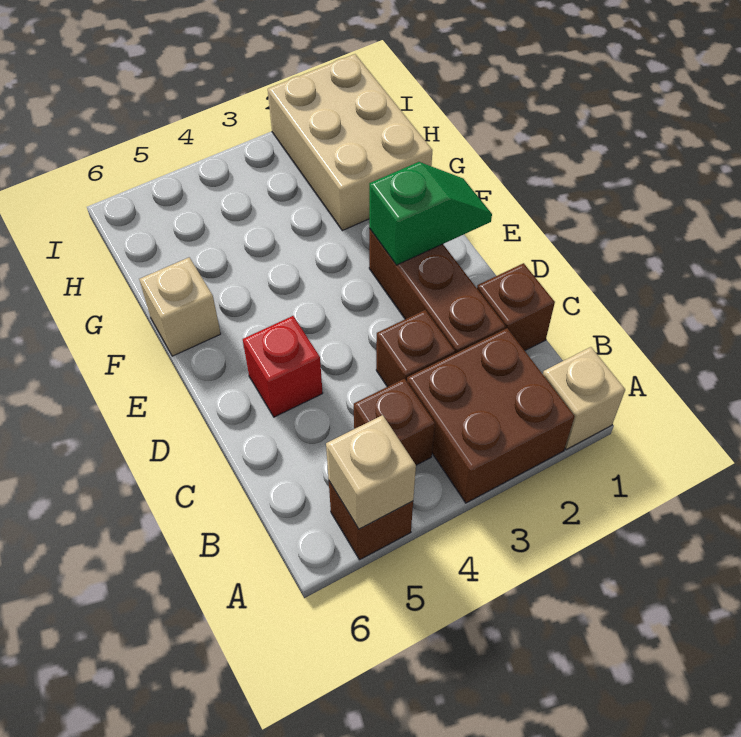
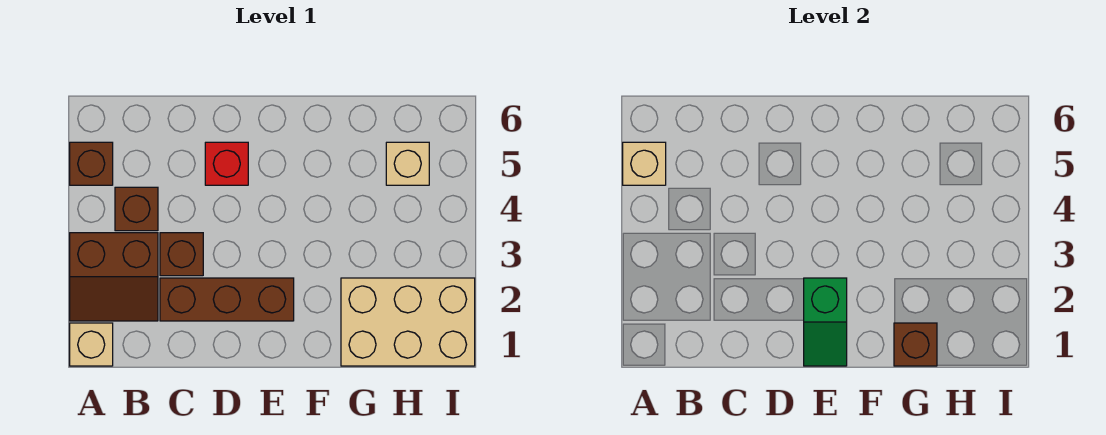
brown 2x2 brick [407,328,575,503] -> brown 2x2 slope [70,233,158,321]
brown 1x1 brick [477,263,555,351] -> brown 1x1 brick moved to [894,323,937,366]
tan 1x1 brick [139,257,221,356] -> tan 1x1 brick moved to [386,142,429,185]

